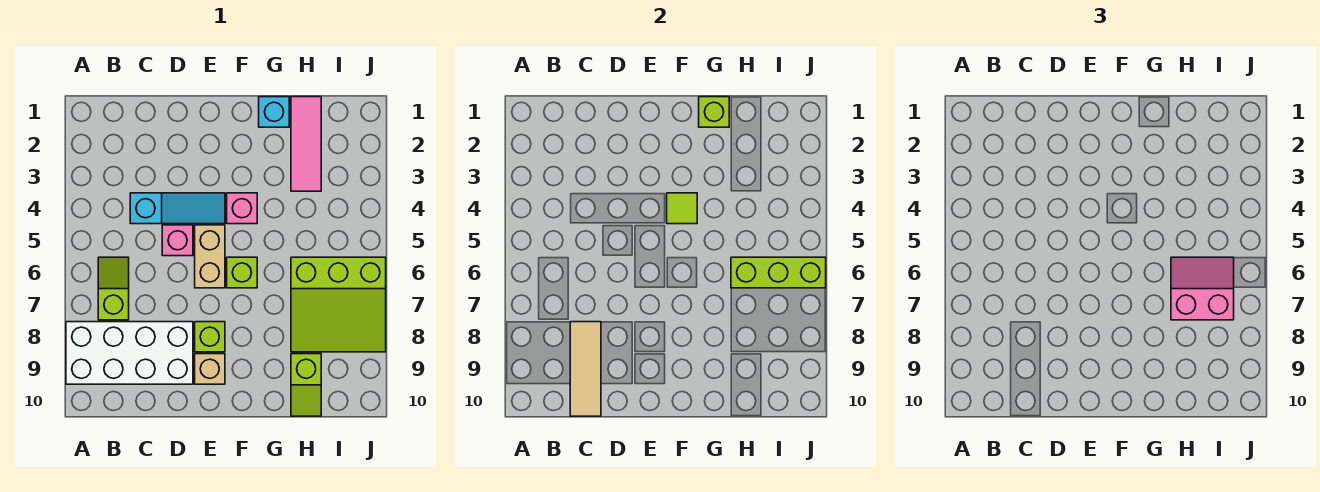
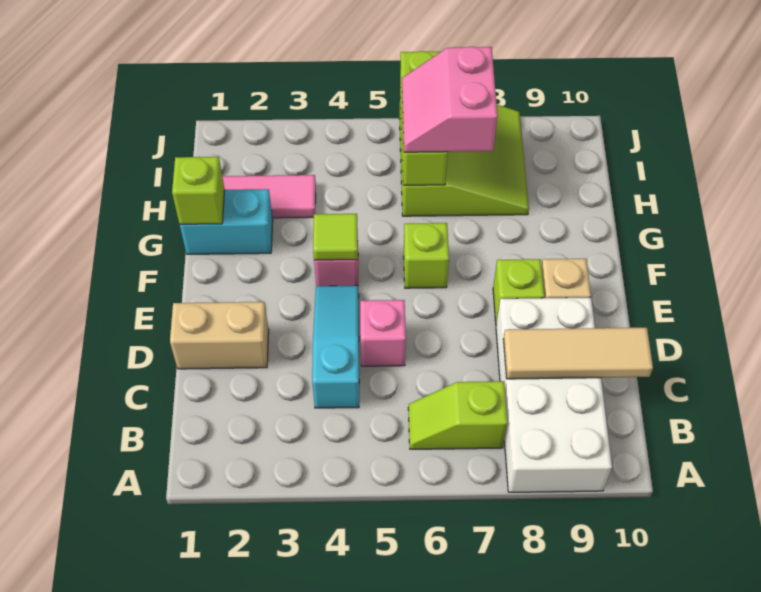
tan 1x2 brick [195,225,225,288] -> tan 1x2 brick moved to [170,302,269,369]
cyan 1x1 brick [259,97,289,127] -> cyan 1x2 brick [180,189,273,254]
lime 1x2 slope [291,354,321,416] -> none

